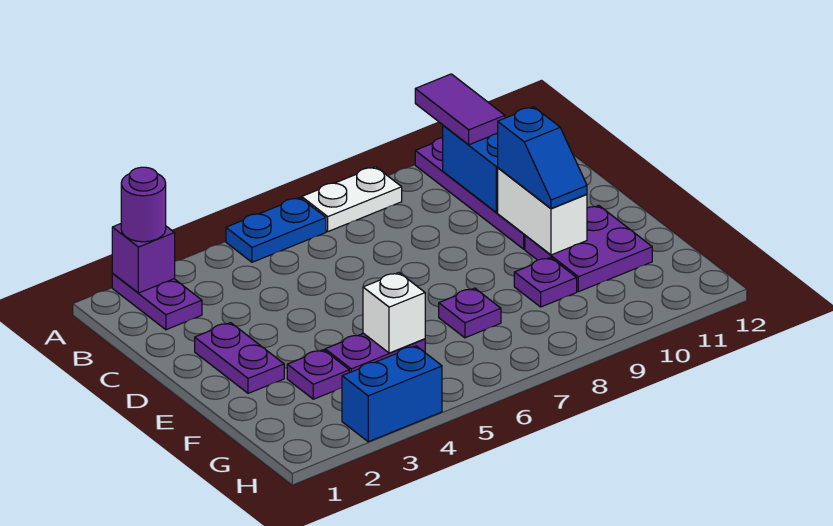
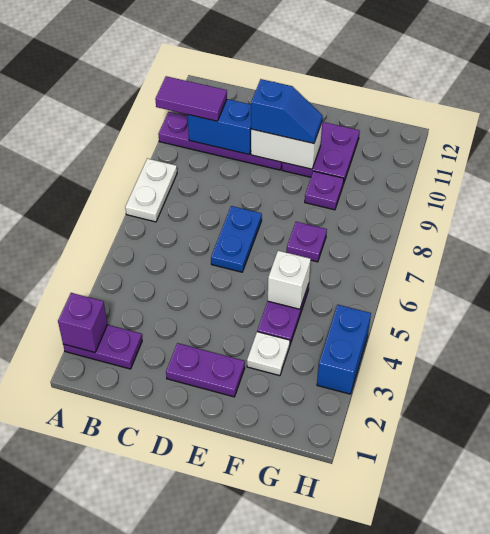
purple 1x1 round brick [121,167,166,242] -> none
blue 1x2 plate [226,197,326,262] -> blue 1x2 plate moved to [211,206,262,272]
purple 1x1 plate [287,350,349,399] -> white 1x1 plate [247,332,290,376]

